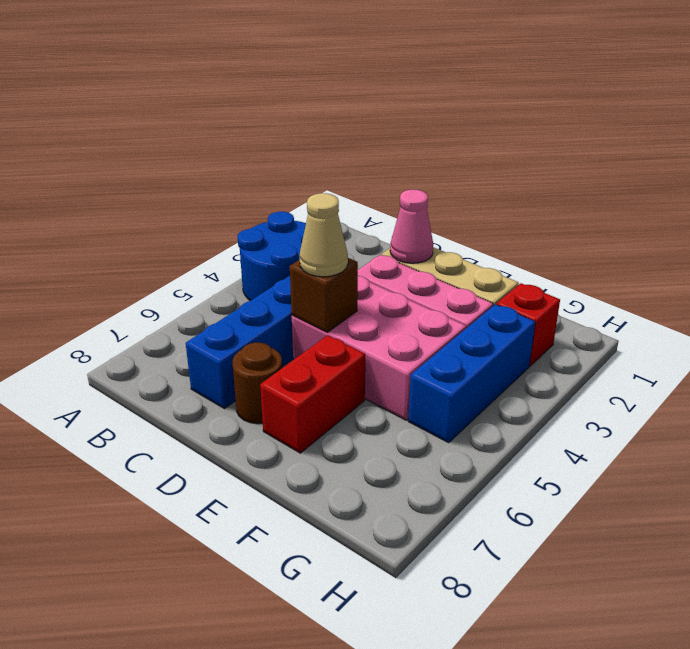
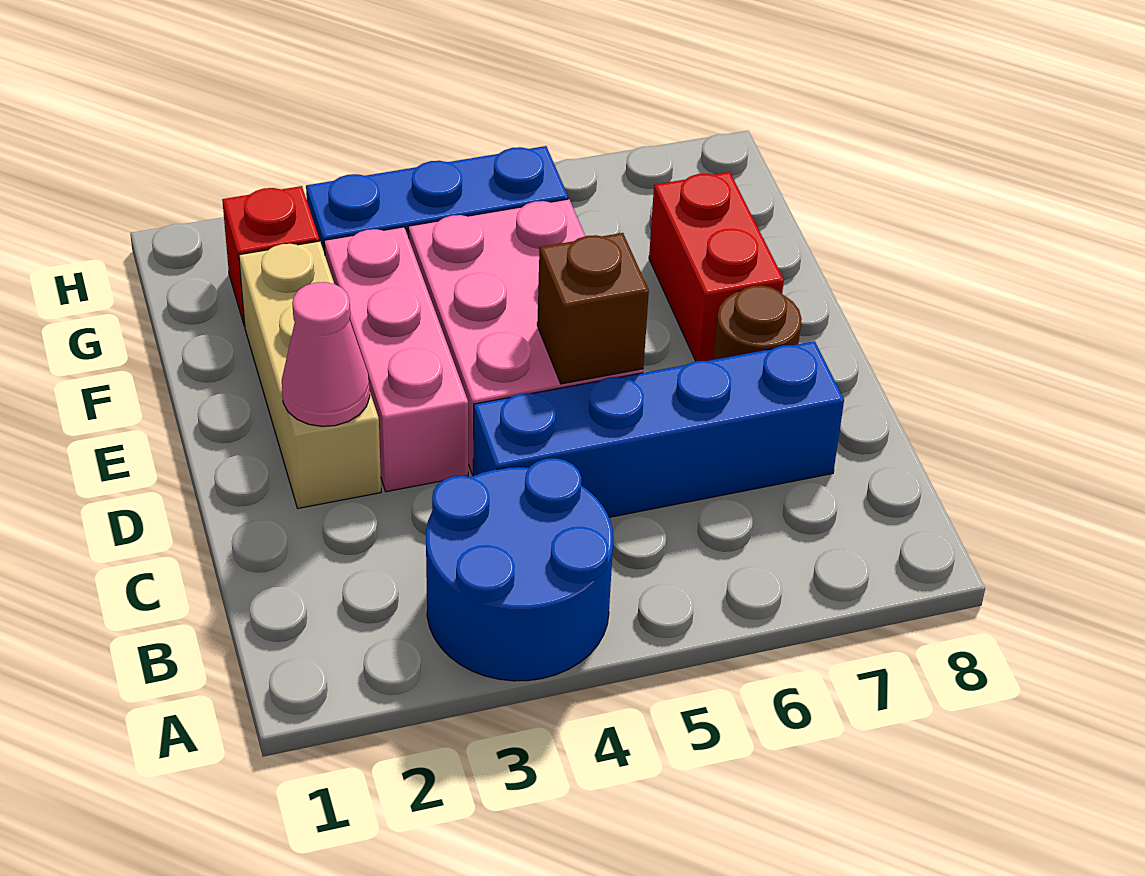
tan 1x1 cone [299,193,348,277] -> none
red 1x2 brick [260,335,365,453] -> red 1x2 brick turned to [649,172,784,361]

